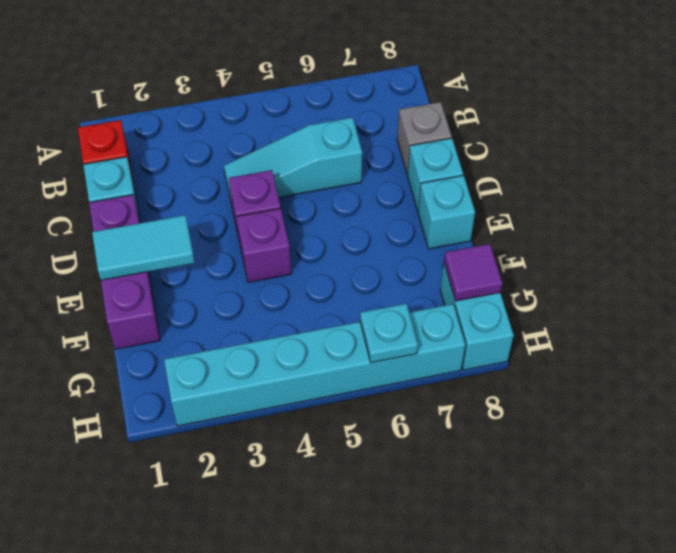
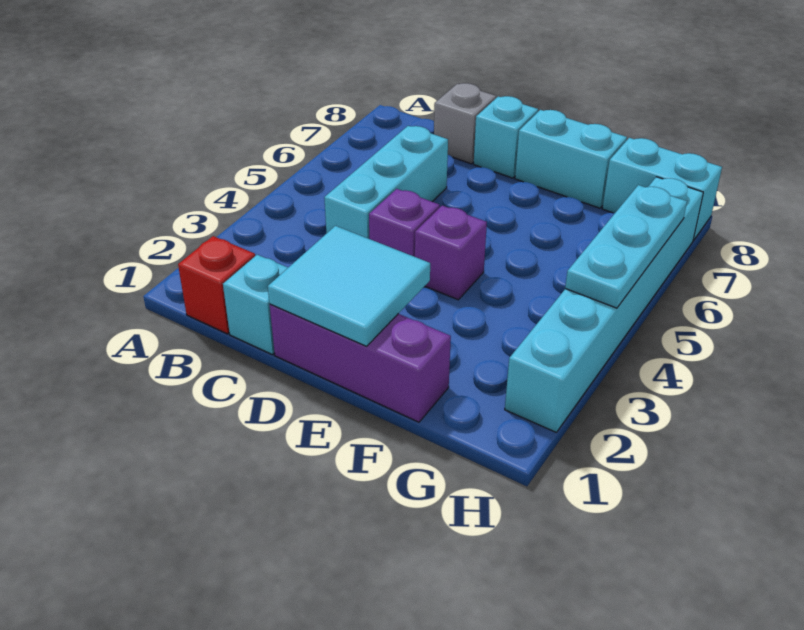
cyan 1x3 slope [224,117,362,204] -> cyan 1x3 brick [324,126,448,239]
cyan 1x2 tile [92,215,195,280] -> cyan 2x2 tile [268,226,430,346]
cyan 1x1 brick [418,175,475,249] -> cyan 1x2 brick [515,110,627,208]
purple 1x1 tile [444,244,502,301] -> none
cyan 1x1 plate [360,304,418,363] -> cyan 1x3 plate [565,185,687,308]

